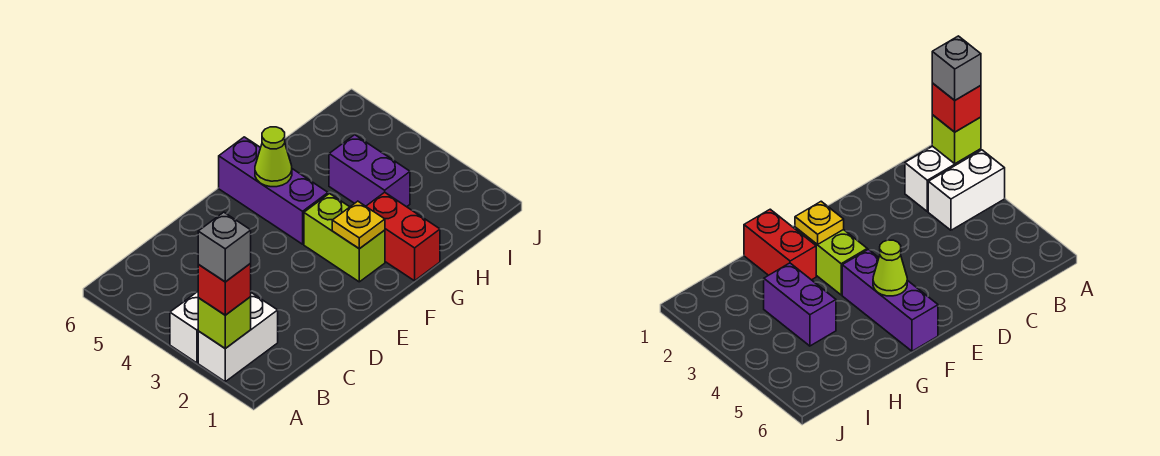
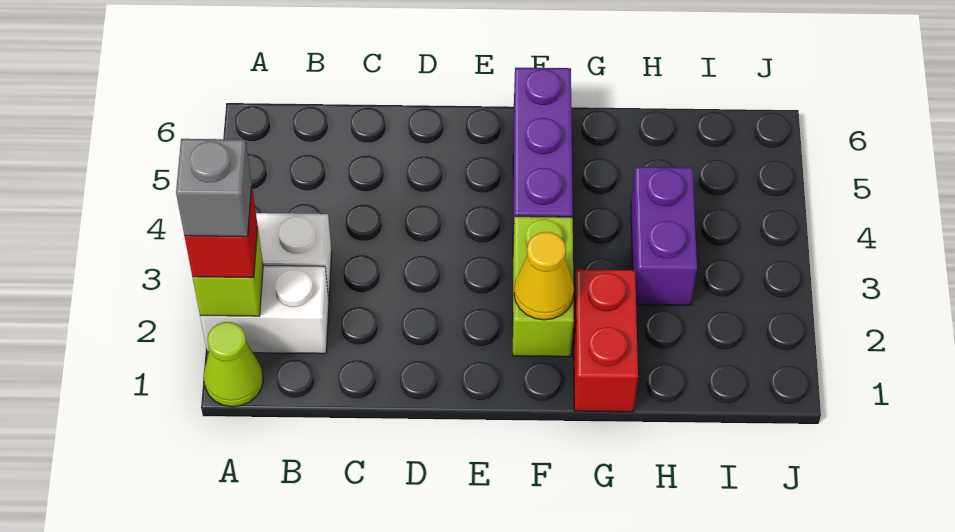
yellow 1x1 plate [332,201,385,249] -> yellow 1x1 cone [514,232,574,320]
lime 1x1 cone [255,127,292,187] -> lime 1x1 cone moved to [204,322,263,407]

